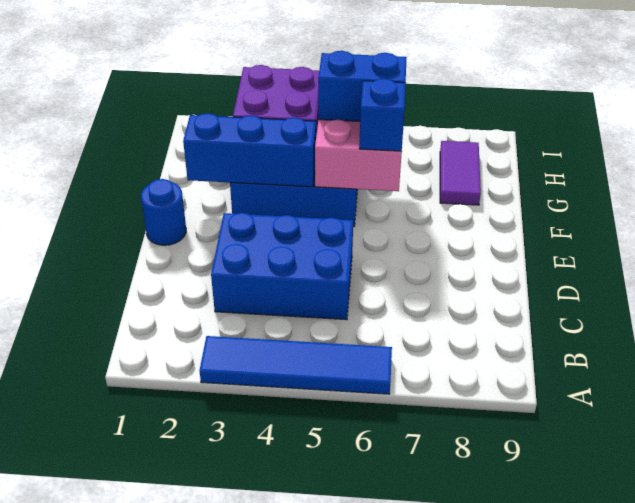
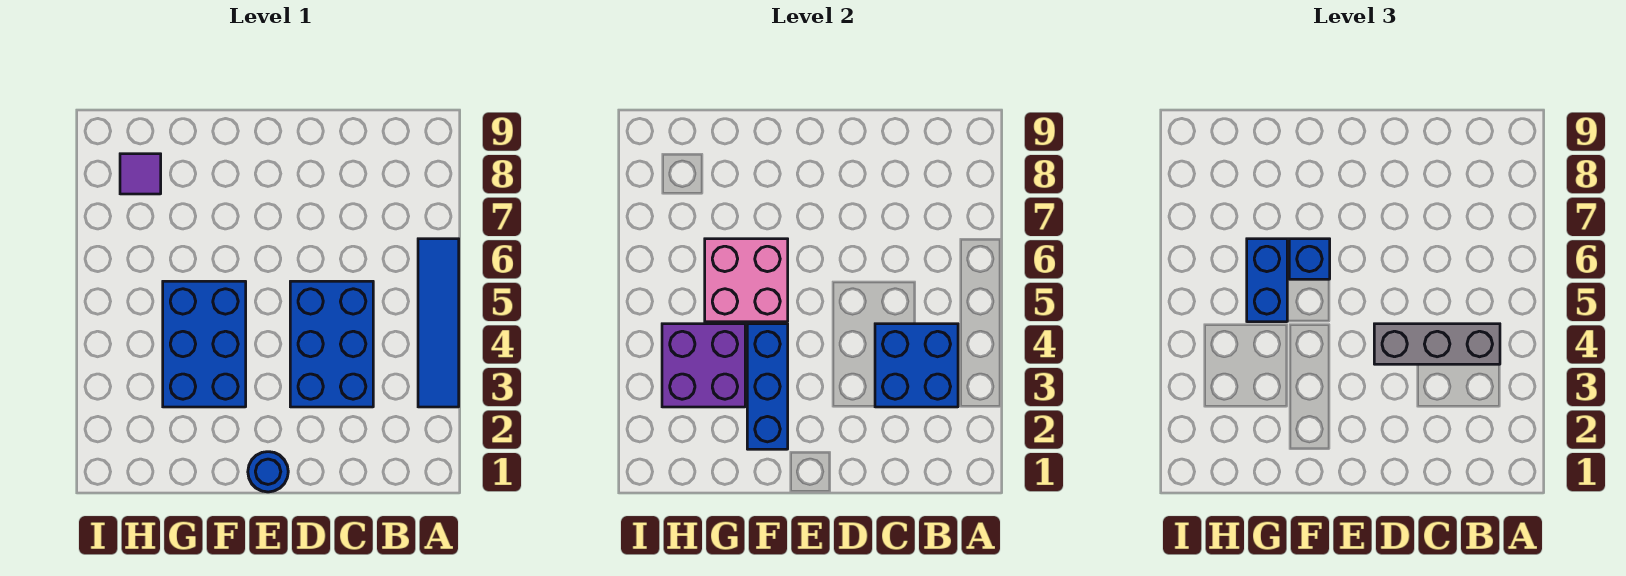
none -> blue 2x2 brick [875,324,958,407]
none -> grey 1x3 brick [1374,324,1500,364]
purple 1x2 tile [440,141,481,205] -> purple 1x1 tile [120,154,161,194]

